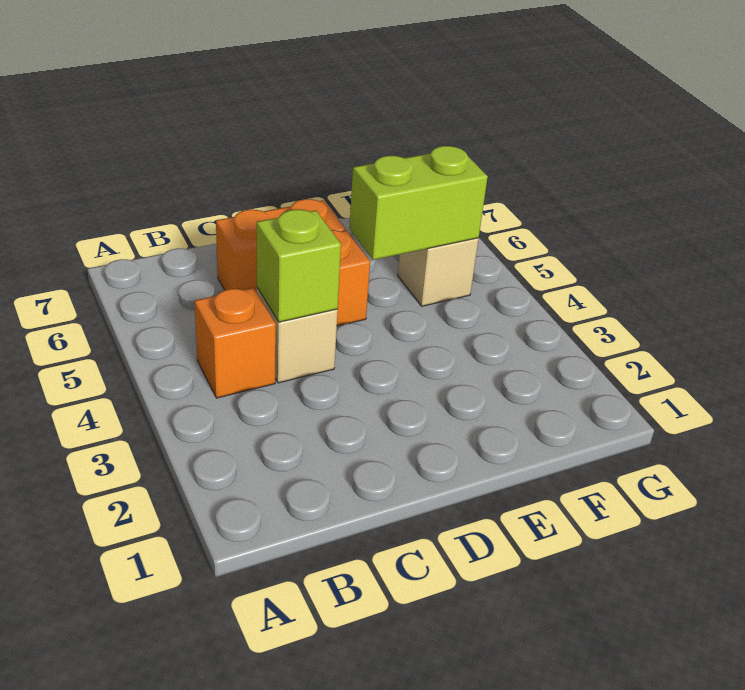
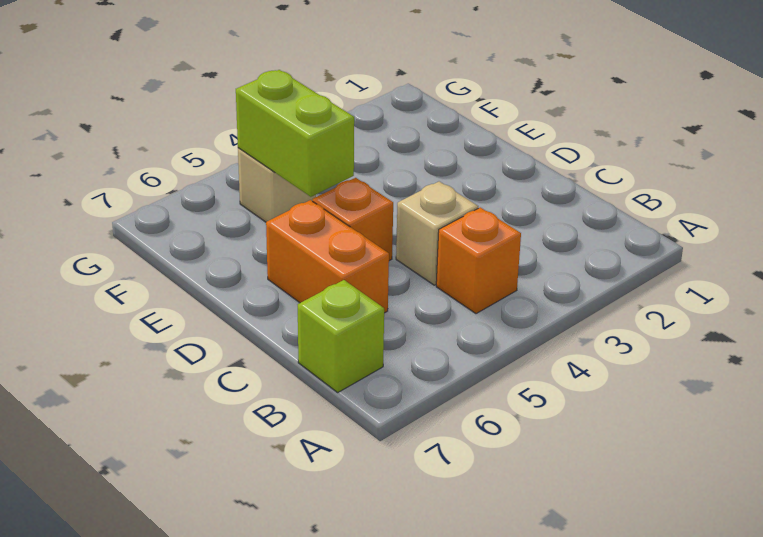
lime 1x1 brick [256,209,341,322] -> lime 1x1 brick moved to [298,280,384,392]

